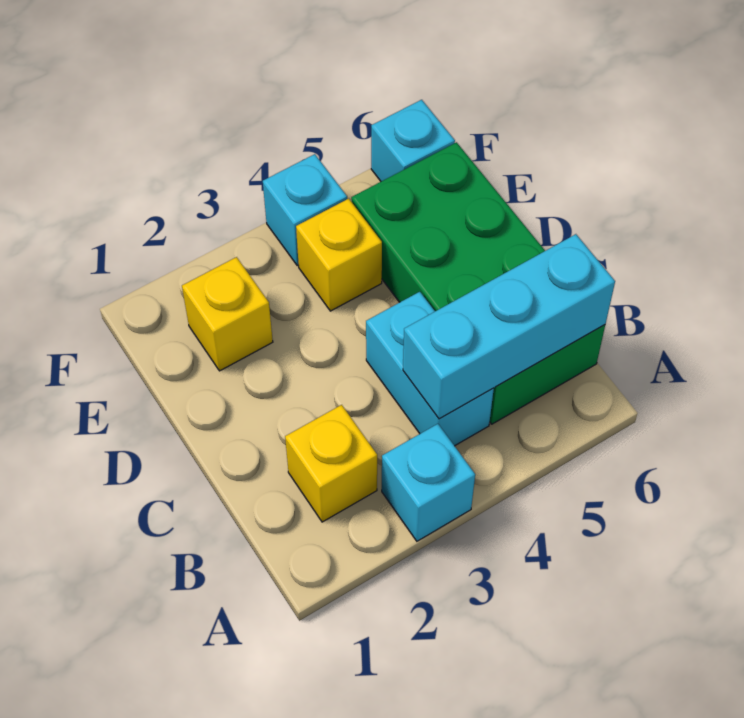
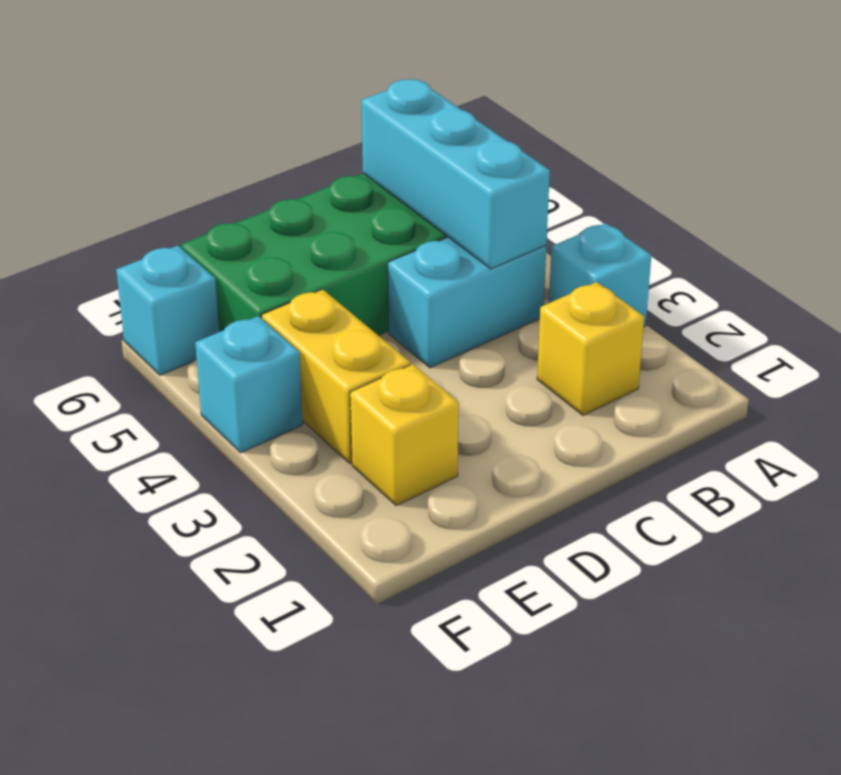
yellow 1x1 brick [296,199,382,311] -> yellow 1x2 brick [262,289,410,463]

